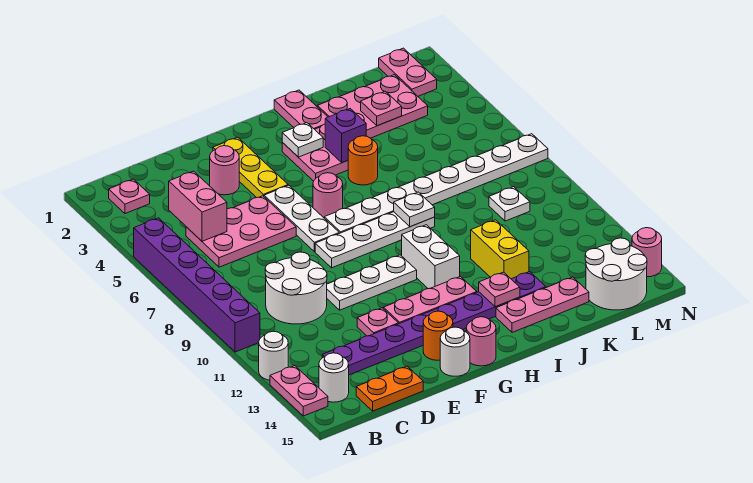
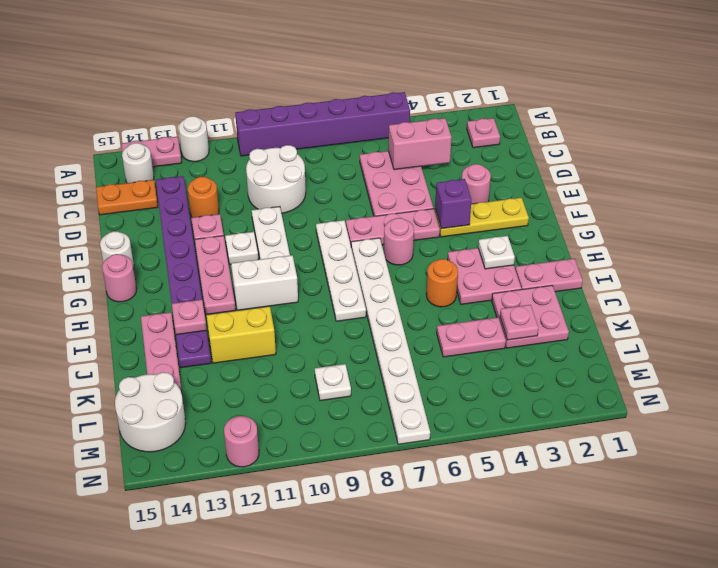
orange 1x2 plate [356,366,423,411] -> orange 1x2 plate turned to [96,180,158,215]
white 1x3 plate [264,185,339,252] -> pink 1x3 plate [346,209,440,245]
orange 1x1 round brick [423,311,453,360] -> orange 1x1 round brick moved to [188,177,219,218]
purple 1x1 brick [325,109,366,163] -> purple 1x1 brick moved to [435,179,472,229]
white 1x1 plate [394,192,435,227] -> white 1x1 plate moved to [225,232,258,264]
pink 2x3 plate [317,75,428,138] -> pink 2x2 plate [492,285,569,348]
pink 1x2 plate [379,48,437,96] -> pink 1x2 plate moved to [437,317,506,357]
pink 1x1 round brick [632,228,662,277] -> pink 1x1 round brick moved to [224,416,259,467]

